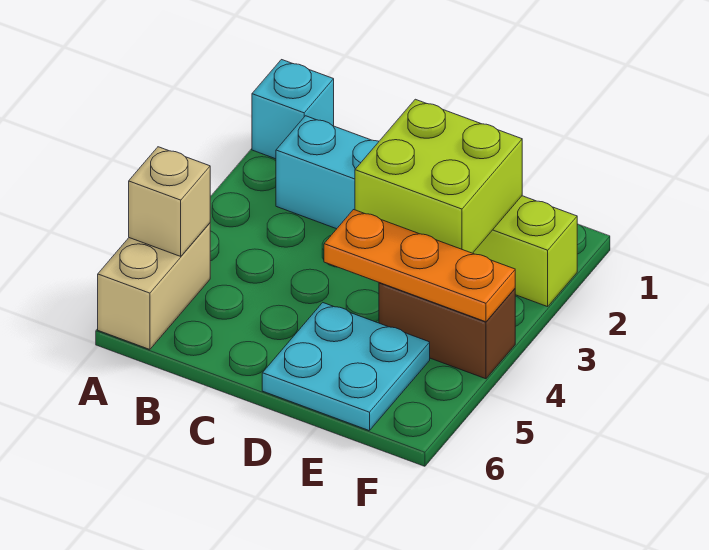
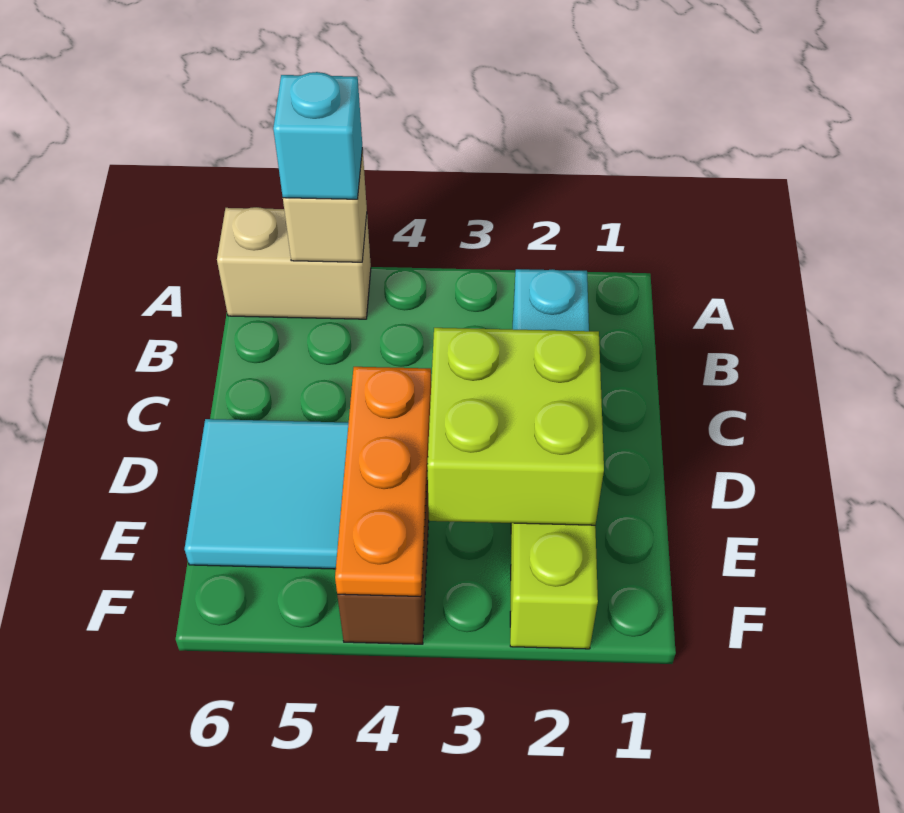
cyan 1x1 brick [252,60,334,159] -> cyan 1x1 brick moved to [273,72,362,199]
cyan 2x2 plate [262,303,430,431] -> cyan 2x2 tile [185,419,349,569]

